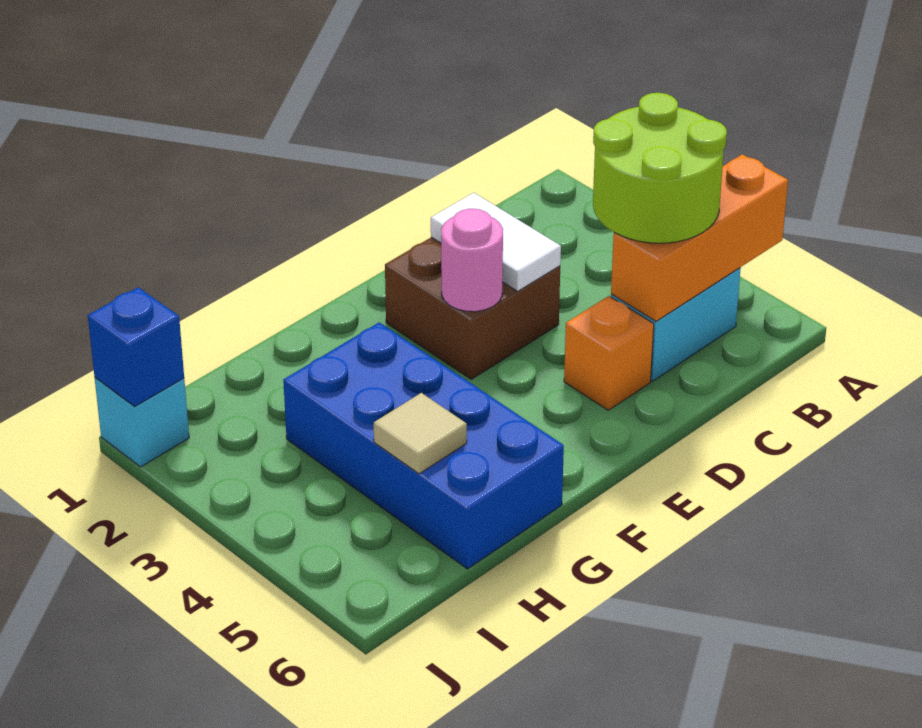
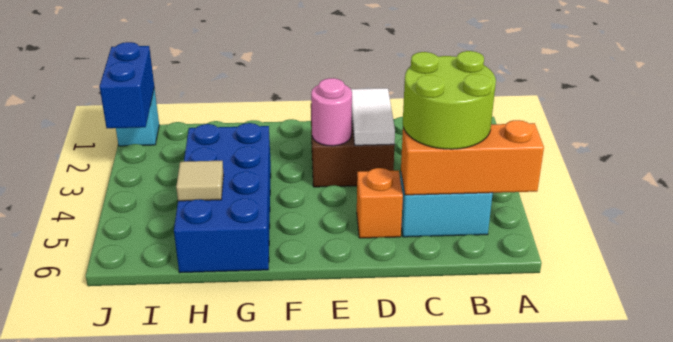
blue 1x1 brick [88,287,184,406] -> blue 1x2 brick [100,42,154,128]

